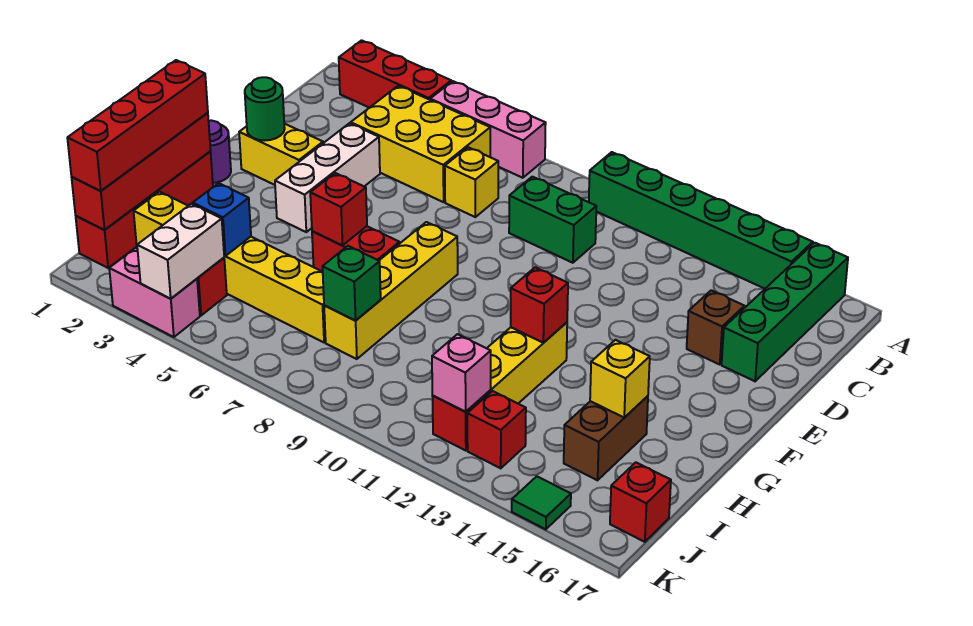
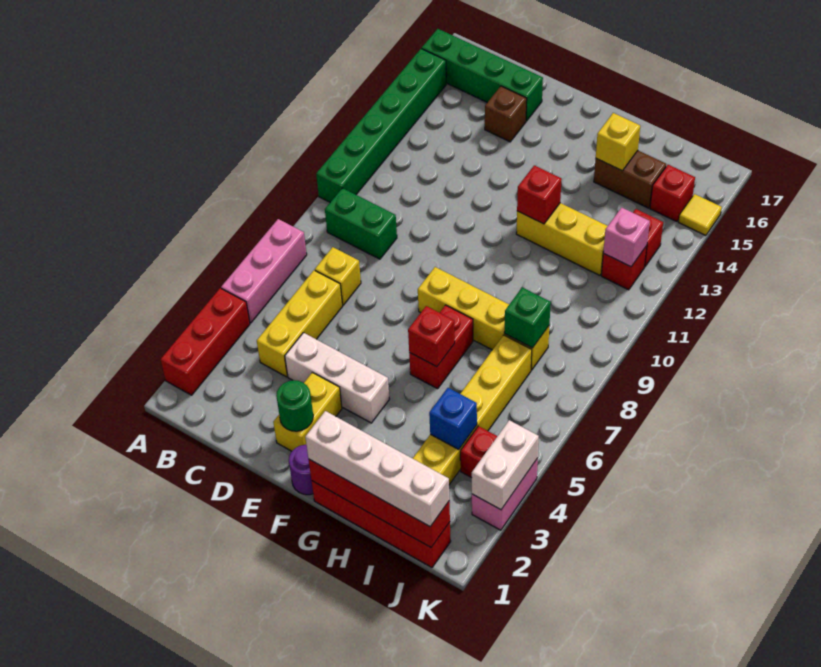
yellow 2x3 brick [351,86,490,202] -> yellow 1x3 brick [257,270,343,377]
green 1x2 brick [509,177,596,263] -> green 1x2 brick turned to [325,188,397,259]
red 1x4 brick [67,60,208,191] -> white 1x4 brick [305,411,449,526]
white 1x2 brick [137,204,224,299] -> white 1x2 brick turned to [472,420,539,510]
red 1x1 brick [610,462,671,542] -> red 1x1 brick moved to [650,165,695,222]
green 1x1 tile [512,476,571,529] -> yellow 1x1 tile [679,194,722,236]

